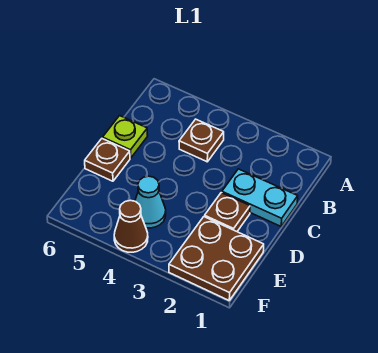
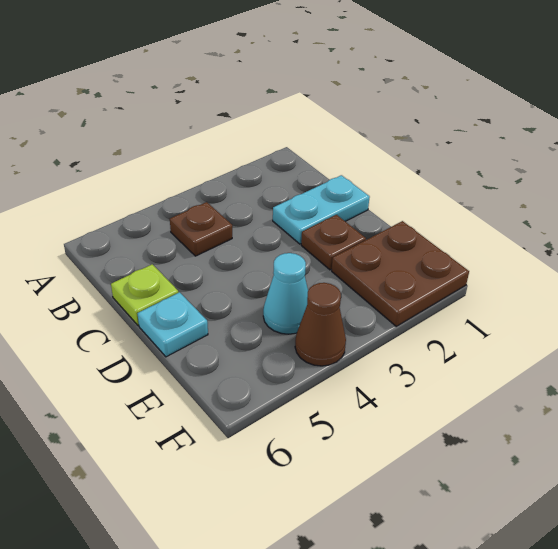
brown 1x1 plate [85,138,130,181] -> cyan 1x1 plate [138,292,208,357]

